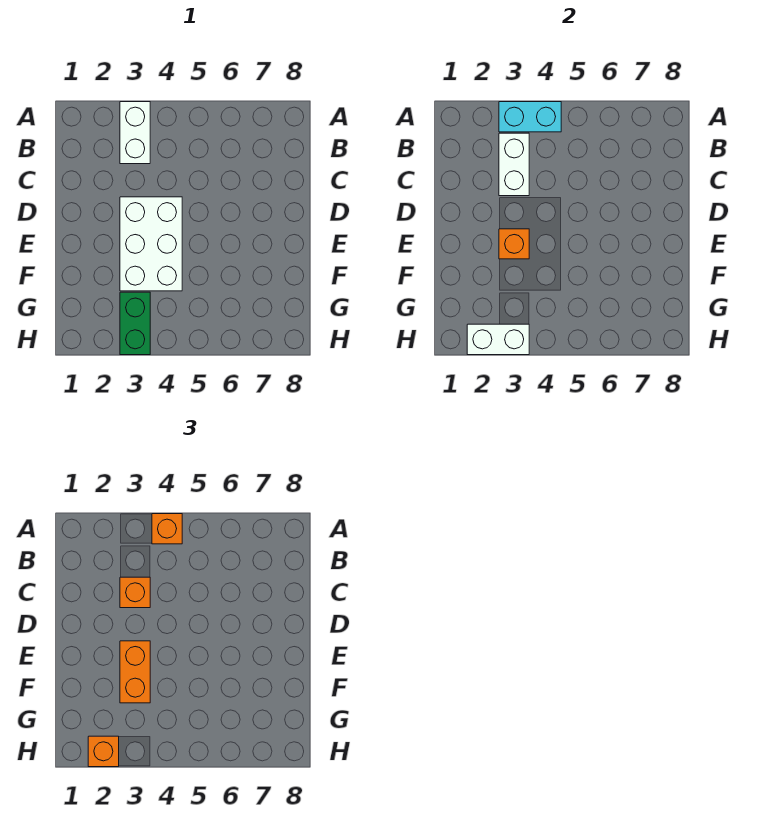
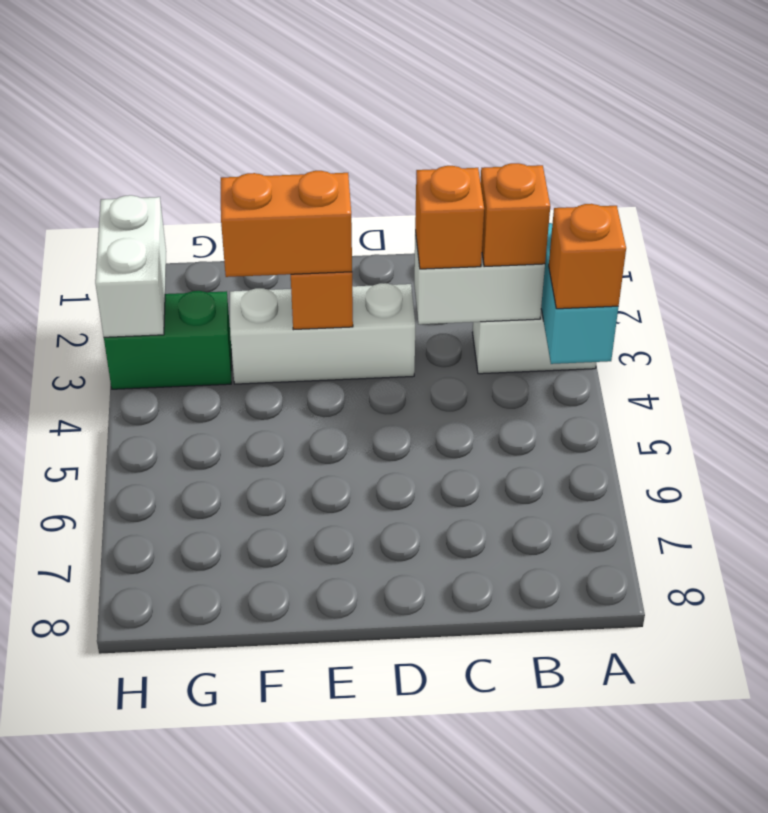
white 2x3 brick [120,197,182,291] -> white 1x3 brick [230,283,415,384]
orange 1x1 brick [88,736,119,767] -> orange 1x1 brick moved to [480,163,550,267]

